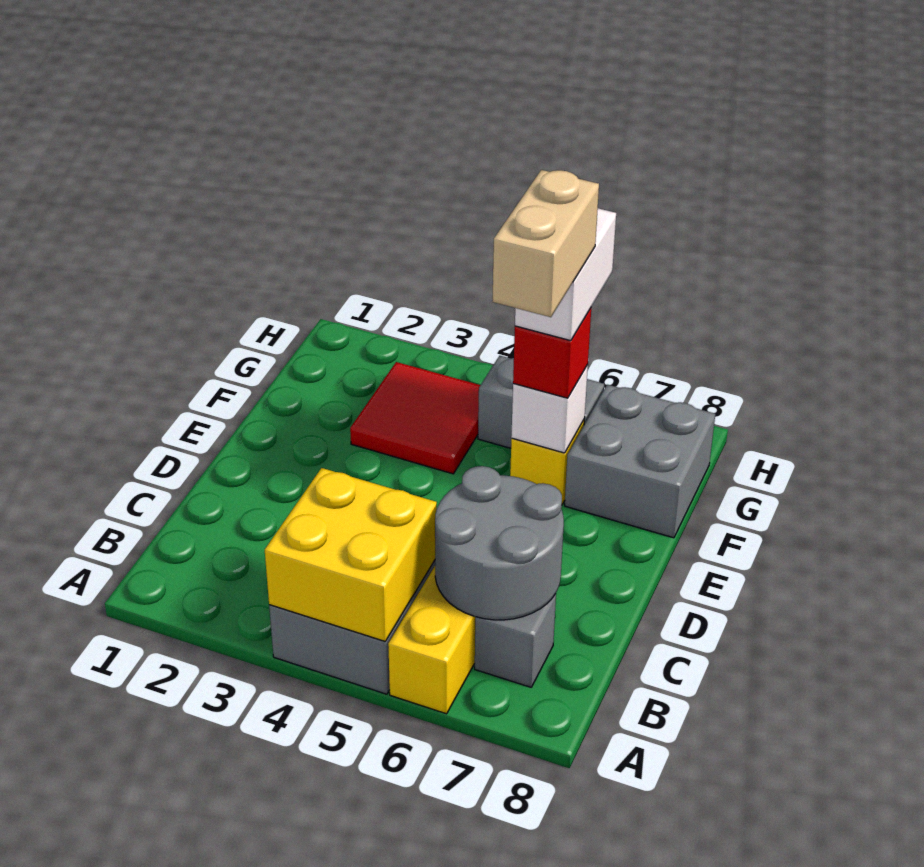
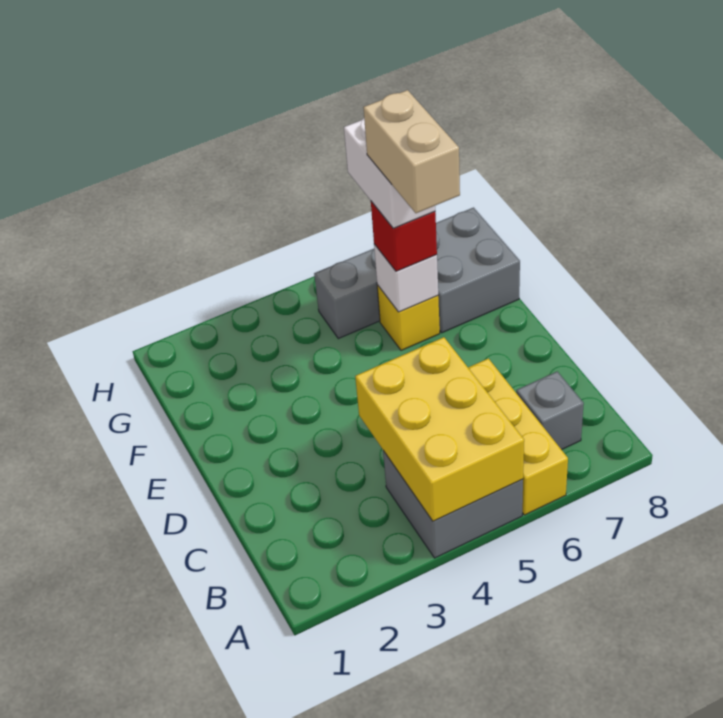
yellow 2x2 brick [265,468,437,641] -> yellow 2x3 brick [355,337,524,521]
grey 2x2 round brick [435,466,564,620] -> none
red 2x2 tile [350,362,480,474] -> none

